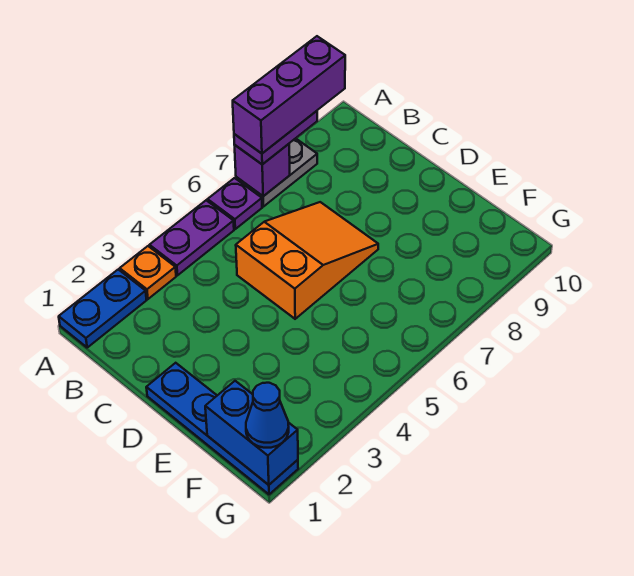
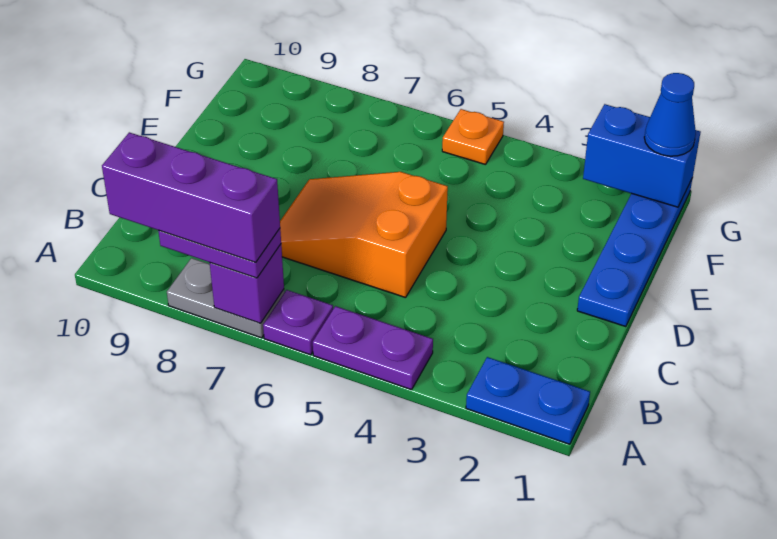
orange 1x1 plate [120,246,176,299] -> orange 1x1 plate moved to [442,109,504,165]
blue 1x2 brick [205,381,298,485] -> blue 1x2 brick turned to [583,104,700,207]

